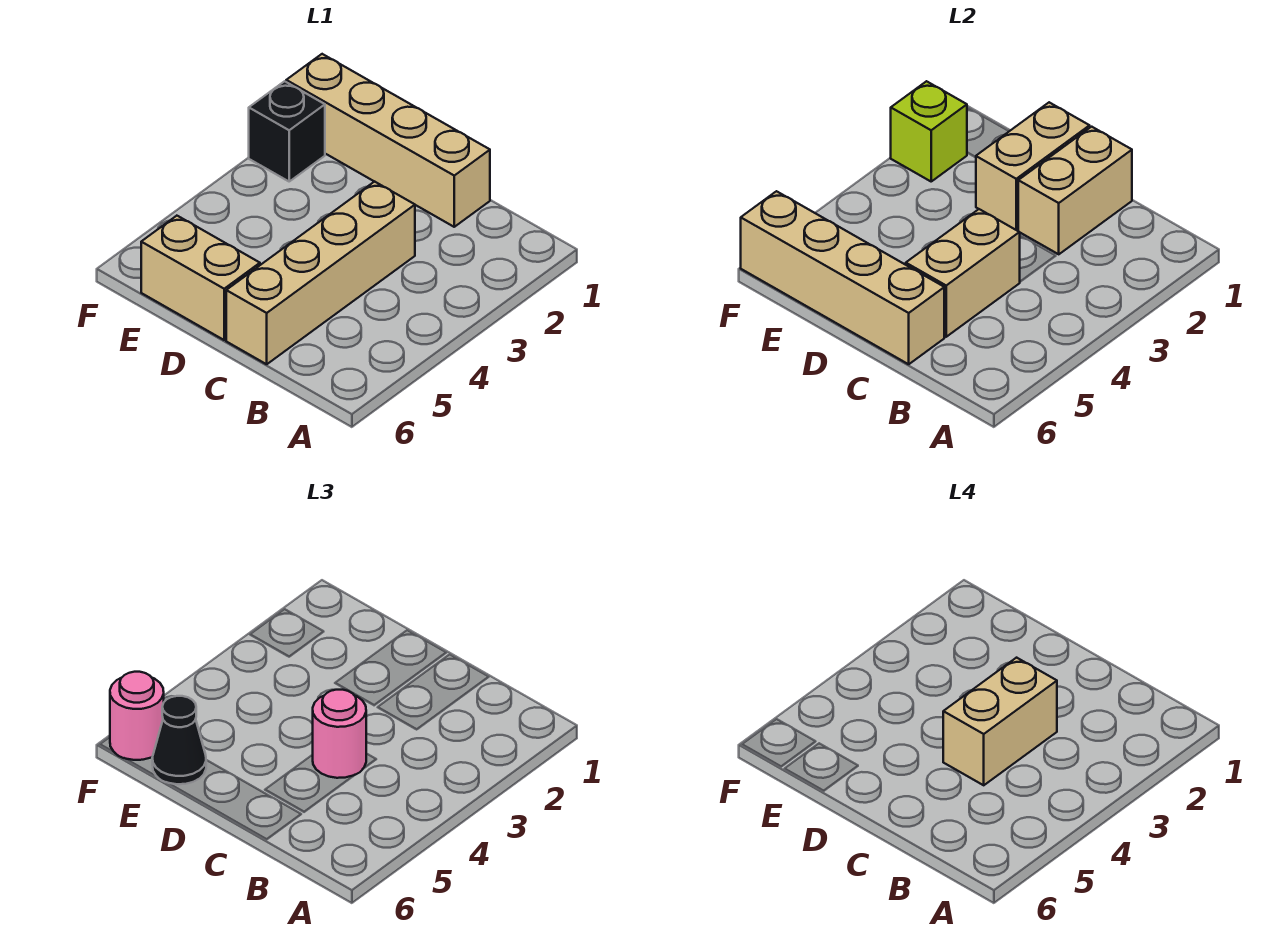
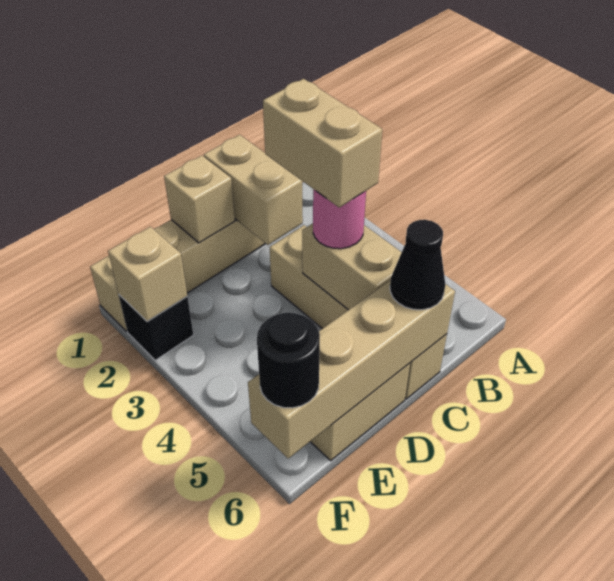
tan 1x2 brick [976,102,1090,230] -> tan 1x1 brick [164,155,235,243]
black 1x1 cone [152,696,206,784] -> black 1x1 cone moved to [390,220,445,310]
lime 1x1 brick [891,81,967,181] -> tan 1x1 brick [108,227,187,321]
pink 1x1 round brick [110,672,164,760] -> black 1x1 round brick [257,313,320,408]

